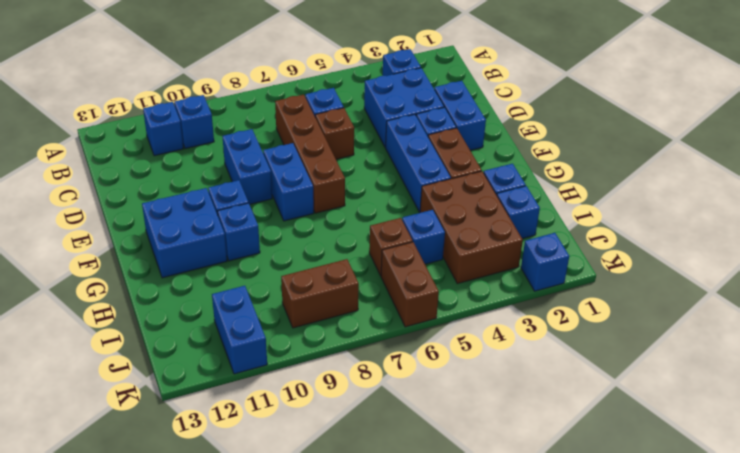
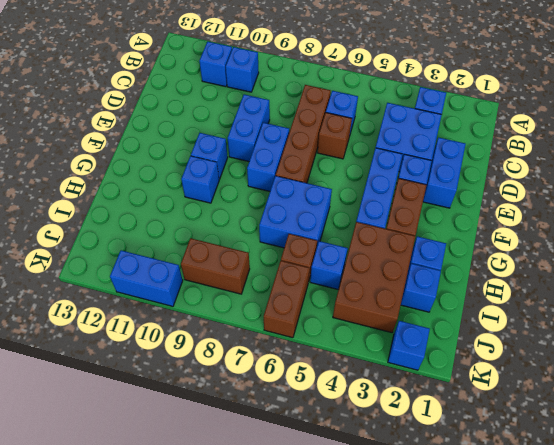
blue 2x2 brick [142,188,227,278] -> blue 2x2 brick moved to [259,176,332,248]
blue 1x2 brick [212,286,267,374] -> blue 1x2 brick turned to [110,250,183,306]

